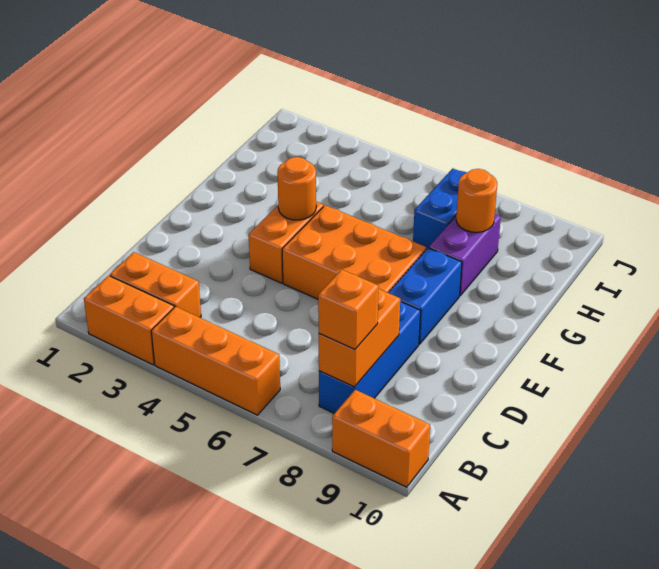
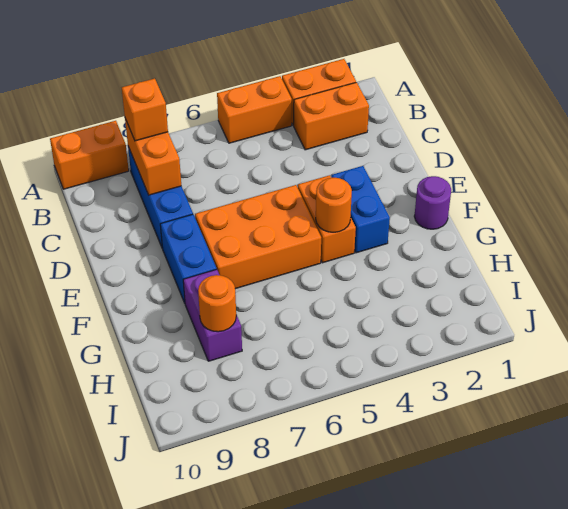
orange 1x3 brick [151,306,280,415] -> orange 1x2 brick [217,76,292,143]
none -> purple 1x1 round brick [414,176,451,229]
blue 1x2 brick [413,168,467,249] -> blue 1x2 brick moved to [331,166,390,253]

